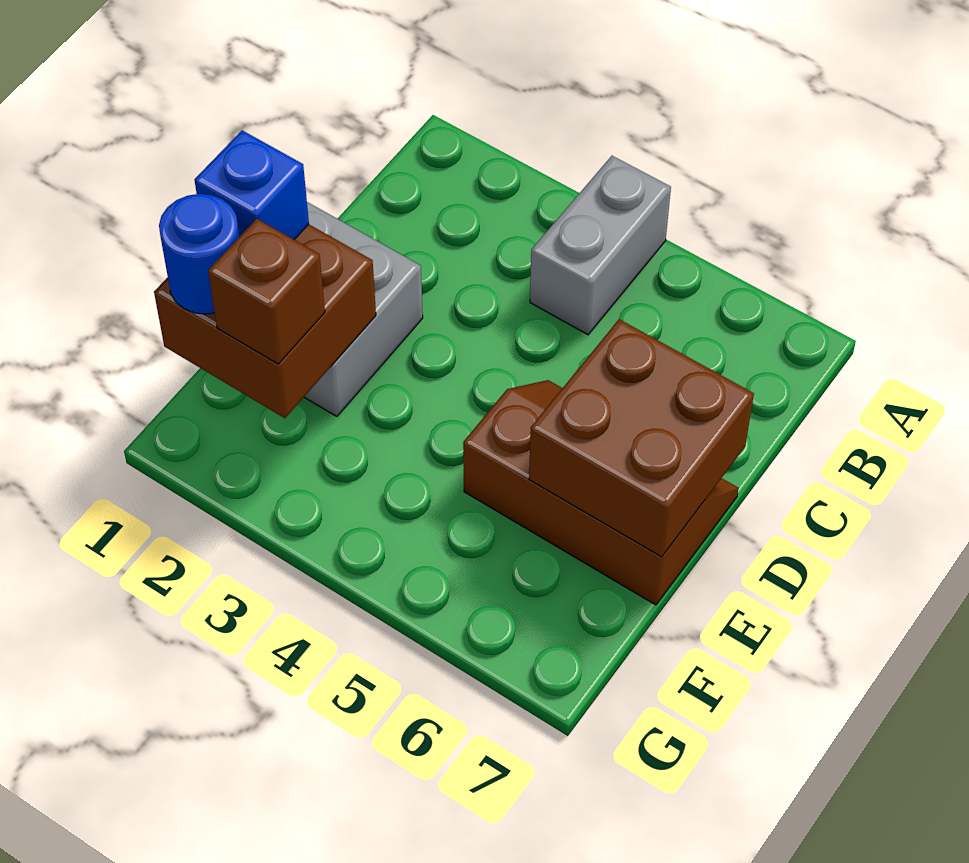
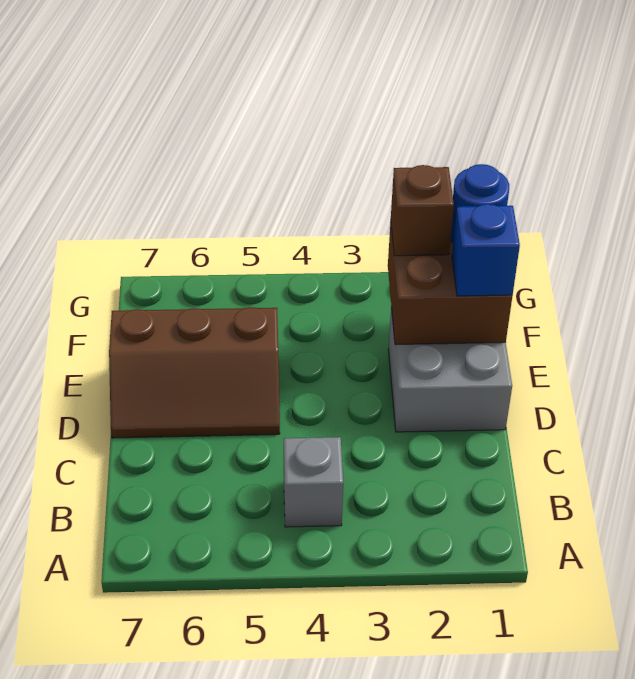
grey 1x2 brick [530,156,671,335] -> grey 1x1 brick [284,437,343,527]
brown 2x2 brick [529,319,754,557] -> none

